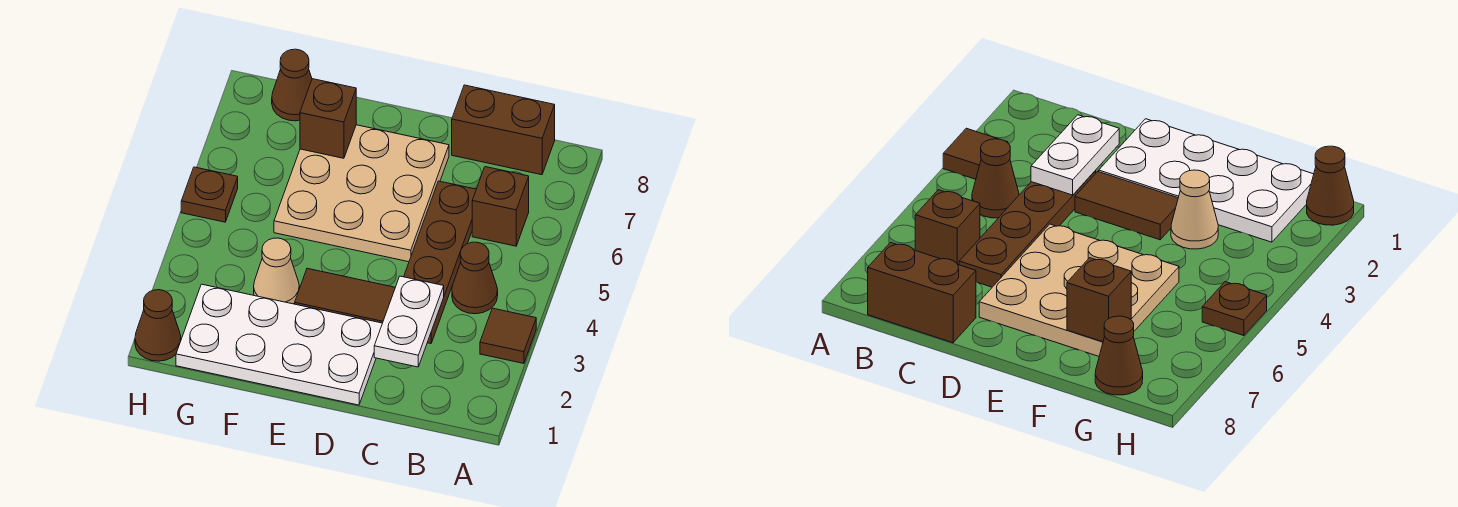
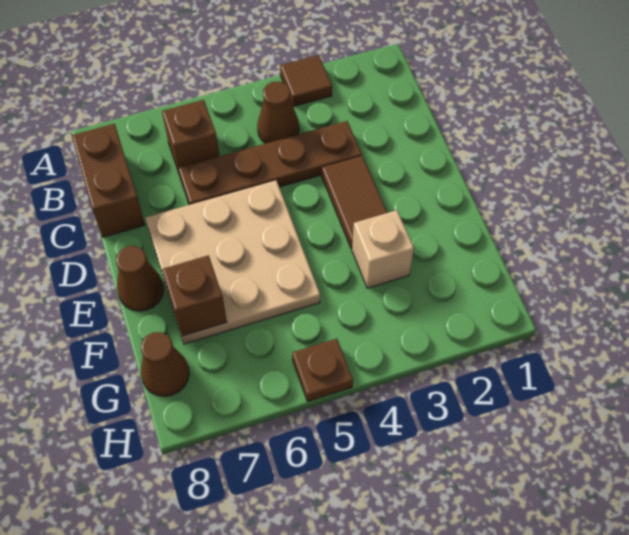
white 1x2 plate [374,276,444,367] -> none
white 2x4 plate [176,284,382,405] -> none
tan 1x1 cone [254,238,299,304] -> tan 1x1 brick [352,210,414,288]
brown 1x1 cone [135,290,181,361] -> brown 1x1 cone moved to [116,246,164,311]

